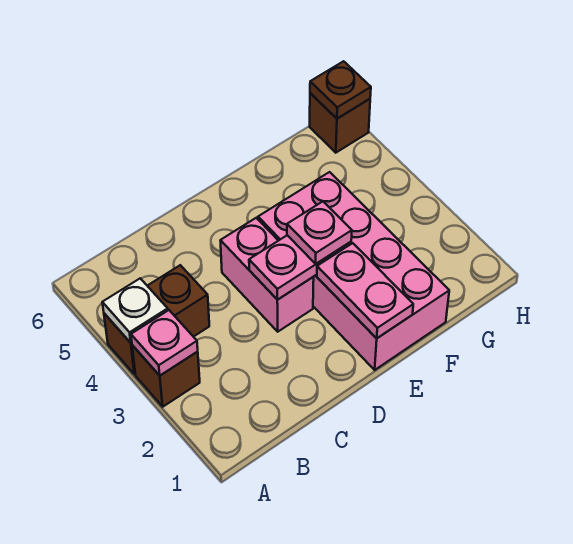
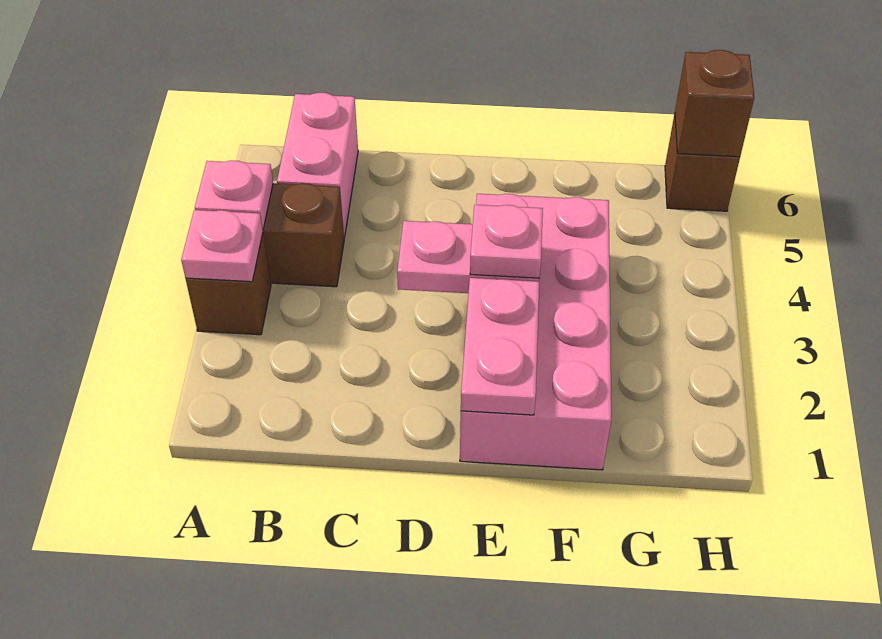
white 1x1 plate [102,278,168,343] -> pink 1x1 plate [195,160,273,229]
pink 1x2 brick [220,218,314,332] -> pink 1x2 brick moved to [277,93,358,238]
brown 1x1 plate [310,61,371,119] -> brown 1x1 brick [675,50,754,157]

